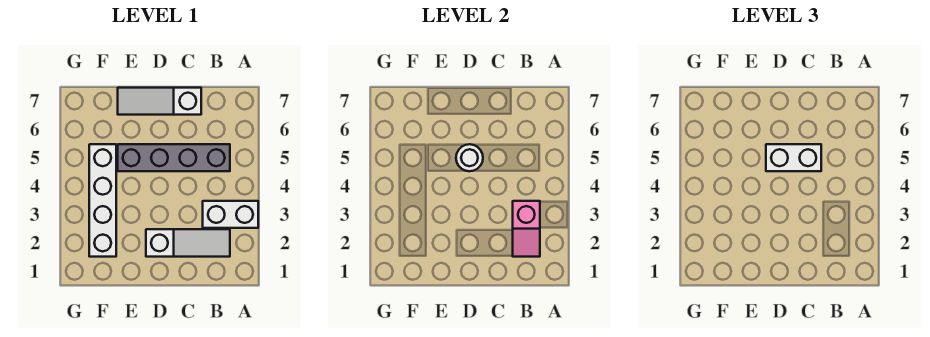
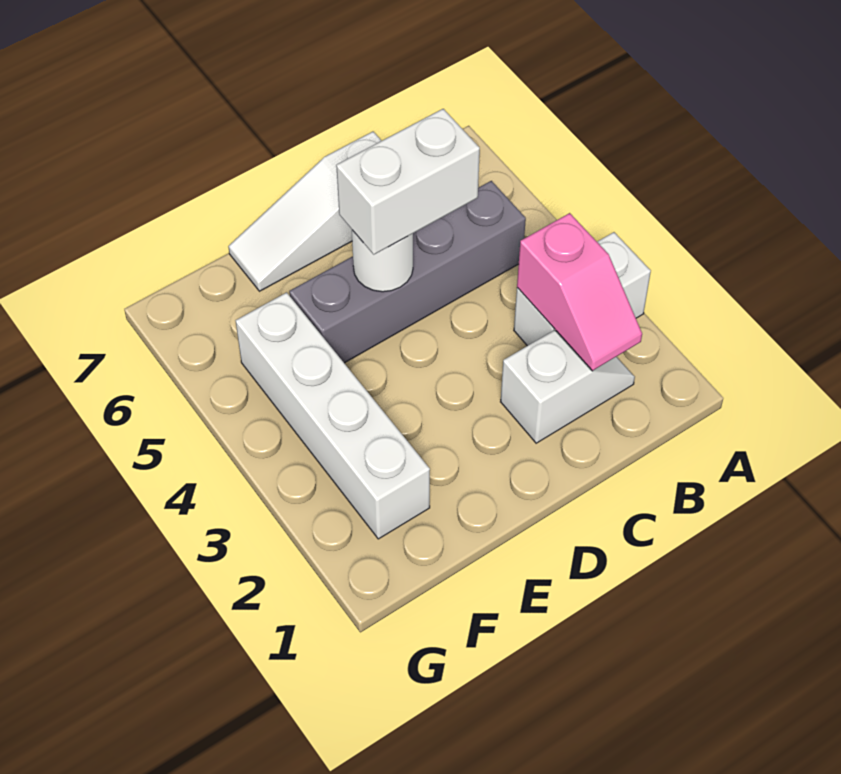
white 1x3 slope [146,229,230,257] -> white 1x2 slope [501,331,635,443]

